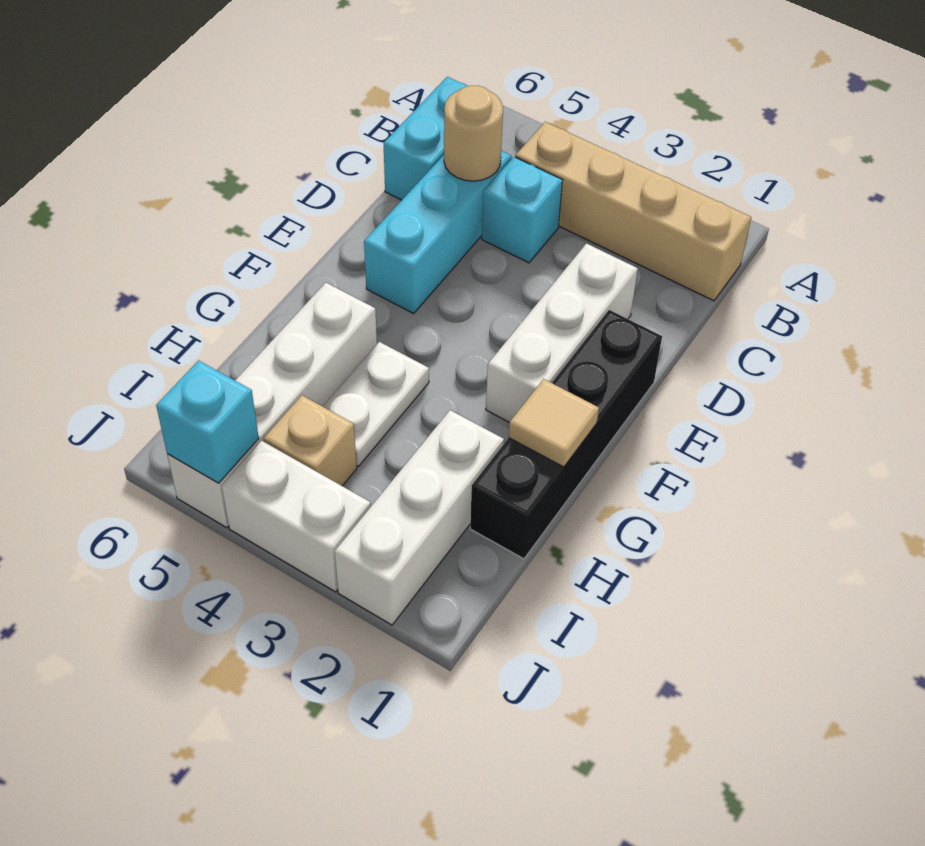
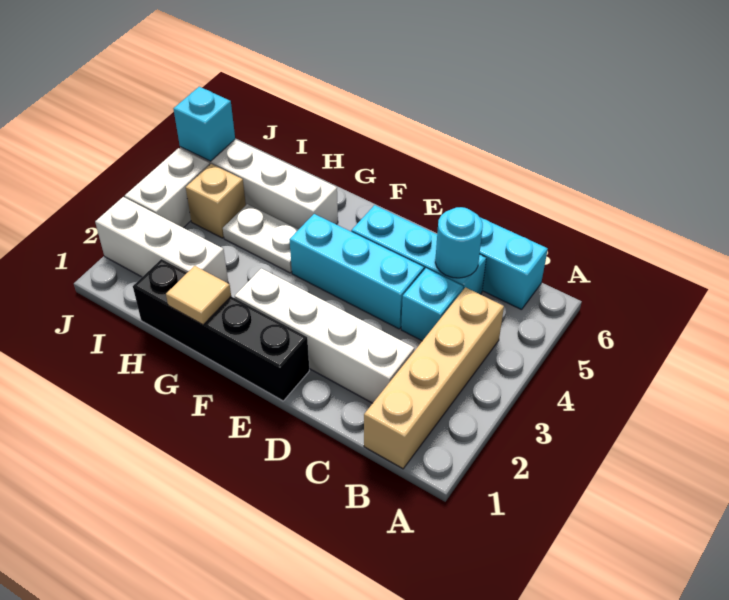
tan 1x1 round brick [444,86,503,181] -> cyan 1x1 round brick [435,207,483,278]
white 1x3 brick [486,244,638,423] -> white 1x4 brick [235,268,414,403]
none -> cyan 1x3 brick [289,214,424,329]

